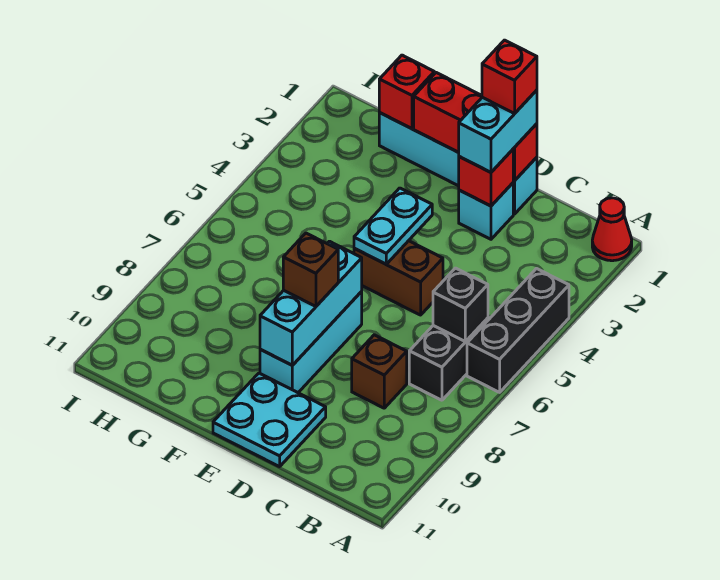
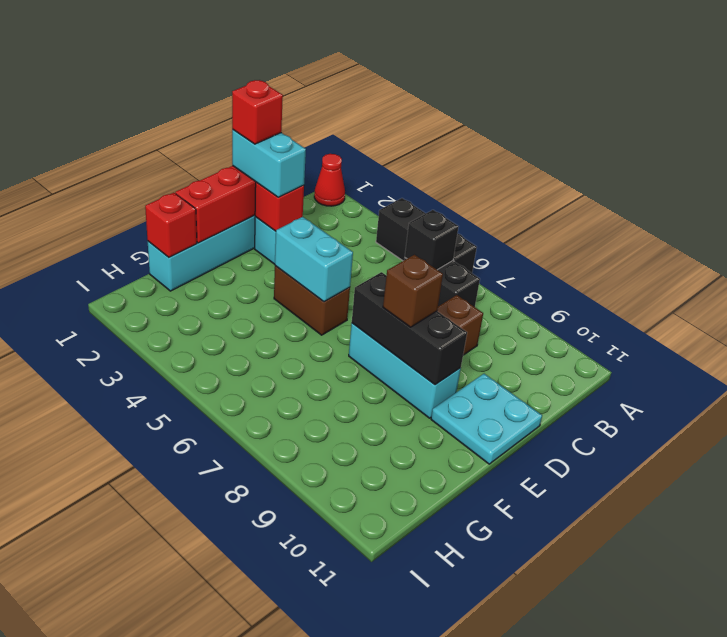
brown 1x2 brick [354,241,443,315] -> brown 1x2 brick turned to [274,266,350,335]
cyan 1x2 plate [354,188,432,264] -> cyan 1x2 brick [275,217,353,302]
cyan 1x3 brick [260,241,362,365] -> black 1x3 brick [352,272,467,385]

